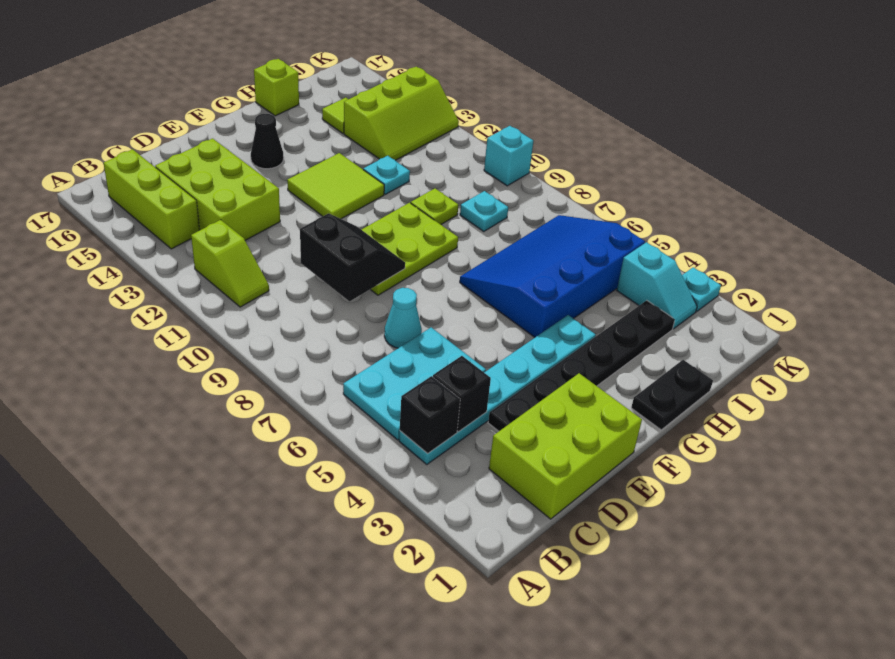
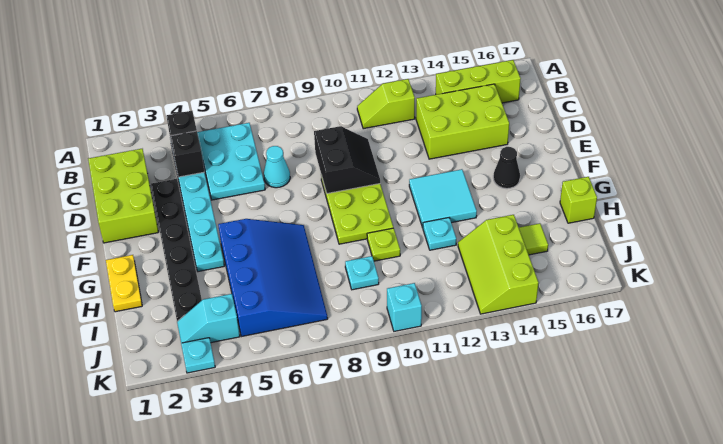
black 2x2 slope [300,213,405,301] -> black 2x2 slope turned to [314,126,380,193]
lime 2x2 tile [287,153,384,219] -> cyan 2x2 tile [409,169,477,228]
black 1x2 plate [631,360,713,430] -> yellow 1x2 plate [106,255,142,312]

